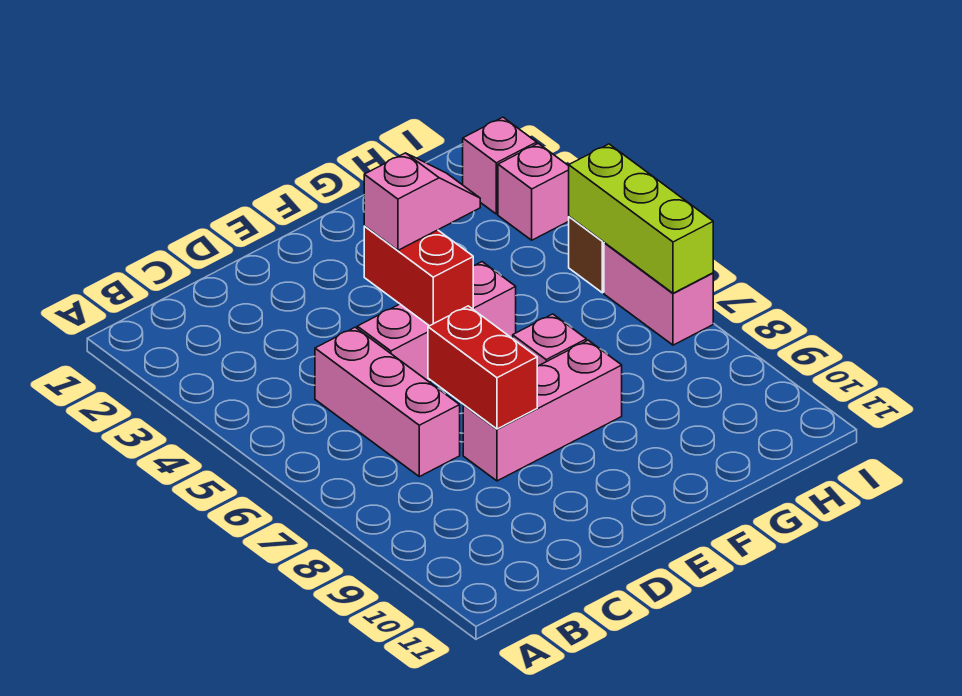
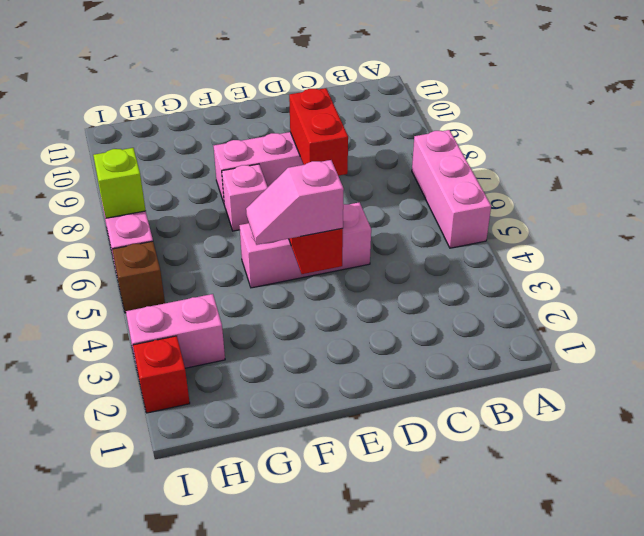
pink 1x3 brick [315,327,460,477] -> pink 1x3 brick moved to [412,130,491,248]
pink 1x1 brick [463,117,537,214] -> red 1x1 brick [133,336,190,413]
pink 1x1 brick [498,143,569,240] -> pink 1x2 brick [126,294,225,372]
lime 1x3 brick [569,144,713,293] -> lime 1x1 brick [93,148,146,218]

